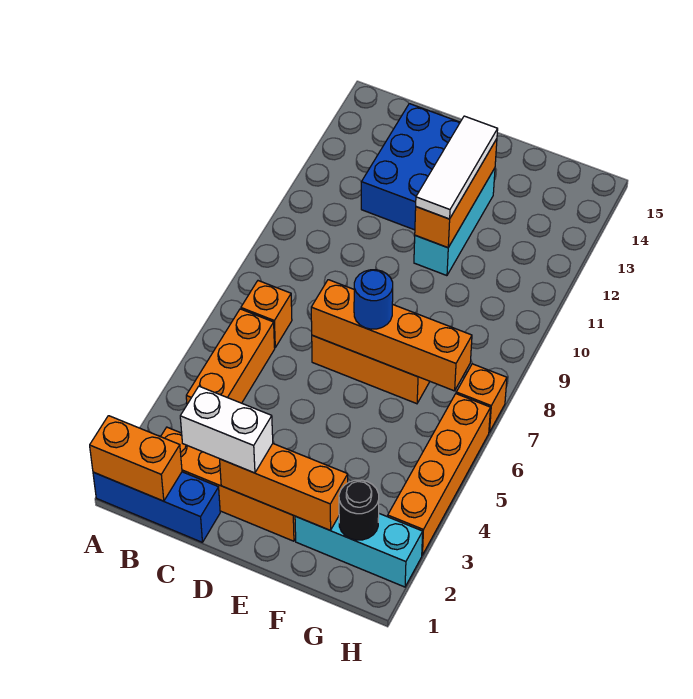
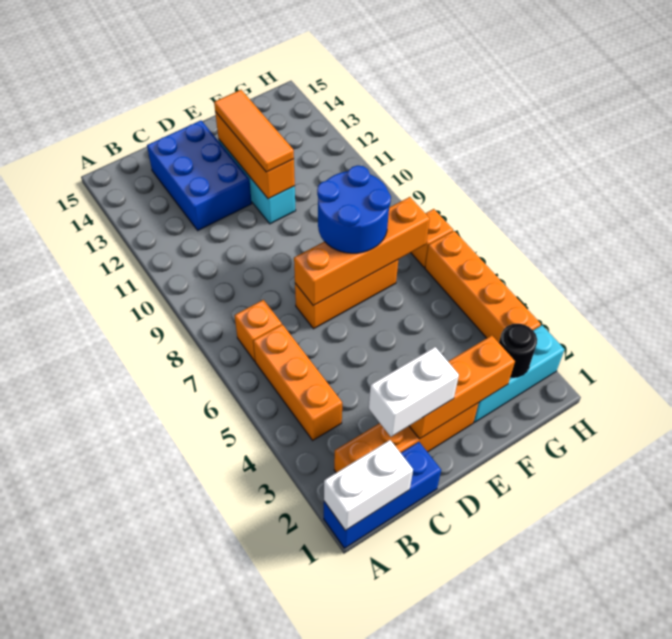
orange 1x2 brick [90,416,182,501] -> white 1x2 brick [324,440,413,531]
blue 1x1 round brick [354,270,393,329] -> blue 2x2 round brick [317,165,391,253]
white 1x3 tile [416,116,498,219] -> orange 1x3 tile [214,90,294,172]

